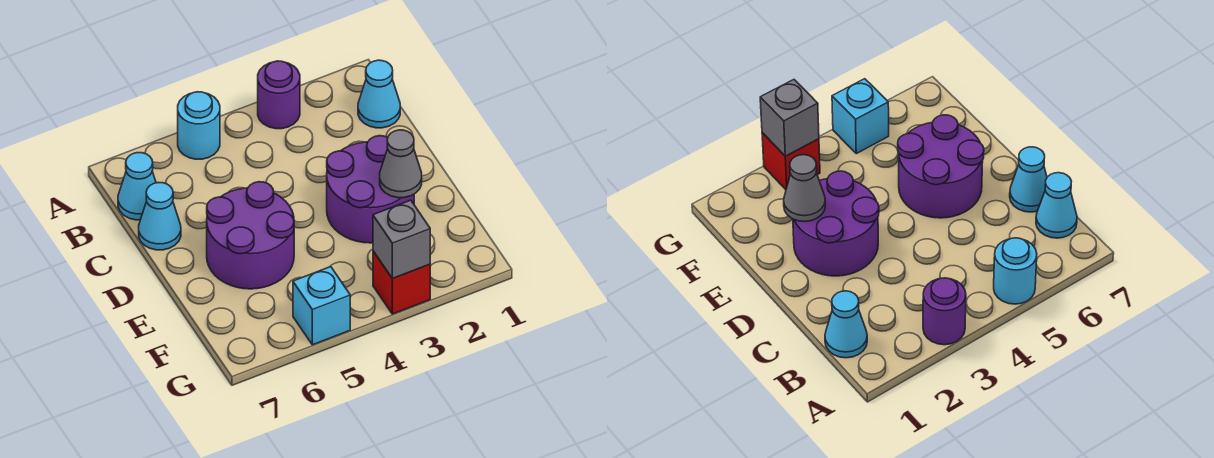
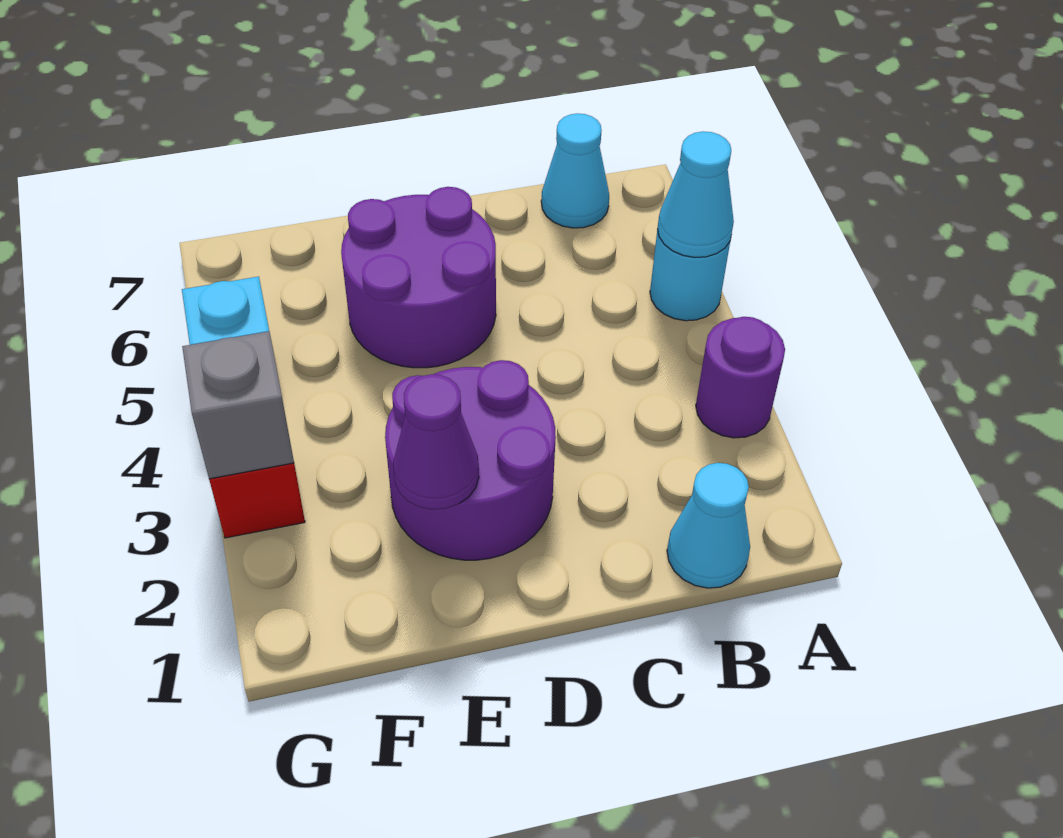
cyan 1x1 cone [139,183,181,250] -> cyan 1x1 cone moved to [657,132,734,258]
grey 1x1 cone [380,130,422,198] -> purple 1x1 cone [393,374,479,510]

